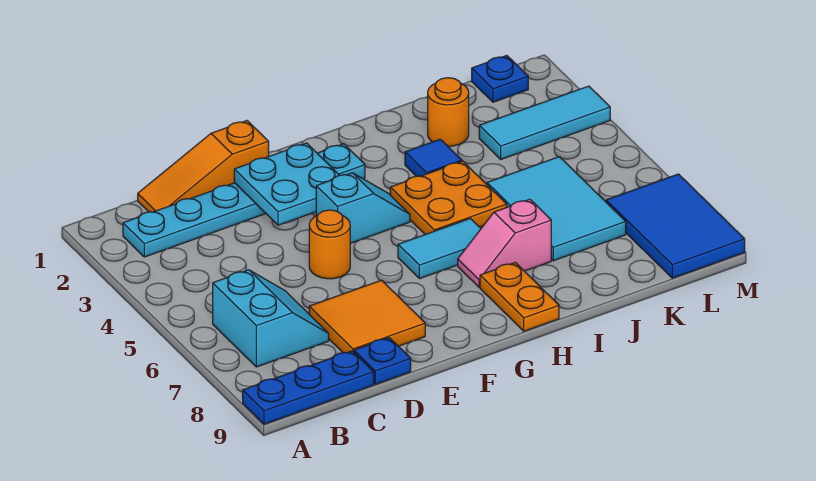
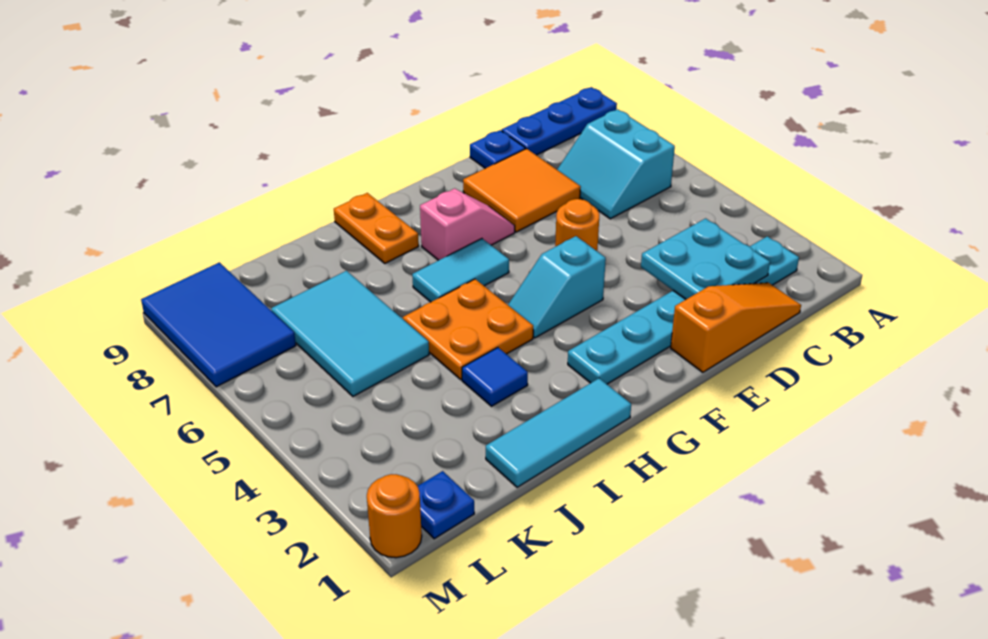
cyan 2x2 plate [234,143,339,225] -> cyan 2x2 plate moved to [641,218,770,299]
pink 1x2 slope [458,199,551,287] -> pink 1x2 slope moved to [420,188,515,260]
orange 1x1 round brick [428,78,469,146] -> orange 1x1 round brick moved to [367,474,422,558]
cyan 1x3 tile [479,86,610,159] -> cyan 1x3 tile moved to [486,378,631,487]

